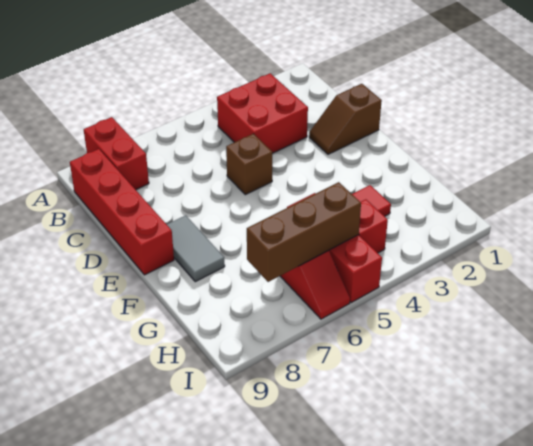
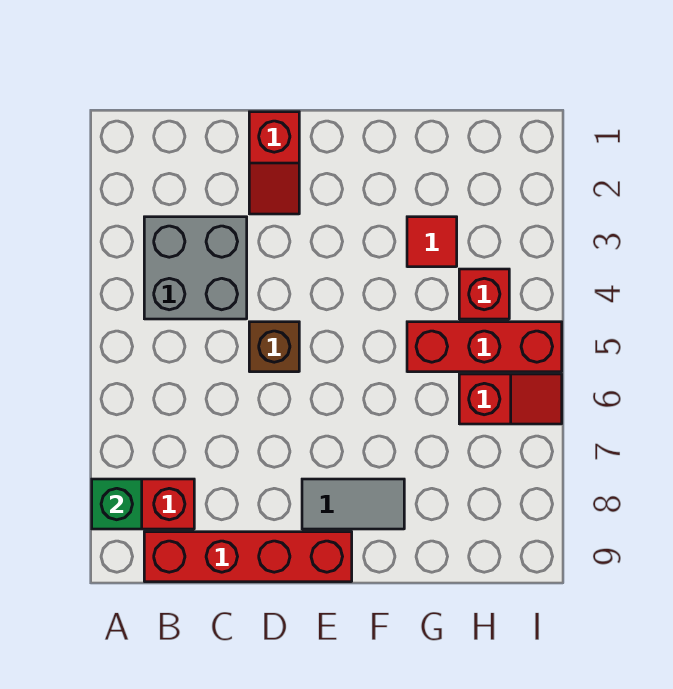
none -> green 1x1 brick [92,479,142,529]
red 2x2 brick [217,73,308,153] -> grey 2x2 brick [144,217,247,319]
brown 1x2 slope [309,84,382,154] -> red 1x2 slope [249,112,299,214]
brown 1x3 brick [247,182,361,282] -> none

